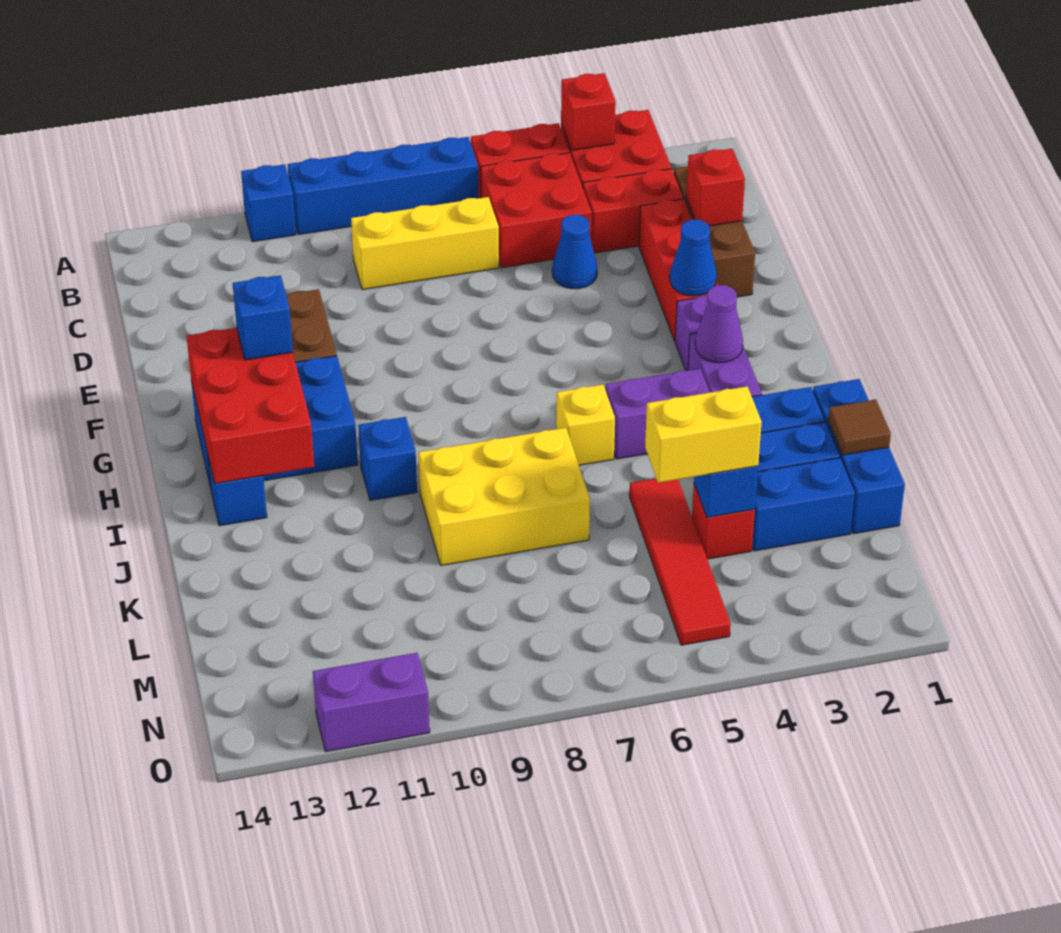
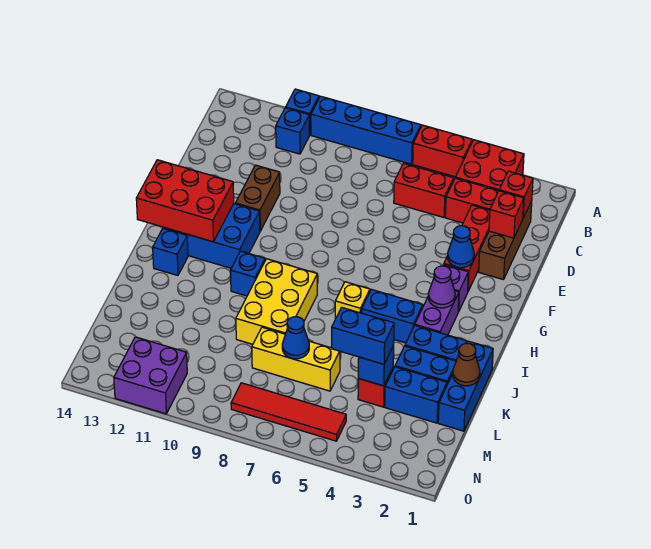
red 1x1 brick [561,73,616,150] -> red 1x1 brick moved to [499,171,533,218]
red 2x2 brick [481,153,592,268] -> red 1x2 brick [394,163,454,217]
yellow 1x3 brick [351,197,499,290] -> yellow 1x3 brick moved to [252,327,340,391]
blue 1x1 cone [552,215,597,289] -> blue 1x1 cone moved to [282,317,309,359]
red 2x3 brick [186,328,314,484] -> red 2x3 brick turned to [136,160,234,242]
blue 1x1 brick [233,275,293,360] -> blue 1x1 brick moved to [276,108,309,154]
purple 1x2 brick [606,369,710,459] -> blue 1x2 brick [362,289,423,343]
yellow 2x3 brick [419,428,590,566] -> yellow 2x3 brick turned to [236,259,317,344]
brown 1x1 tile [828,399,891,455] -> brown 1x1 cone [453,343,480,386]
red 1x4 tile [629,479,731,645] -> red 1x4 tile turned to [231,383,346,441]
yellow 1x2 brick [645,386,762,483] -> blue 1x2 brick [332,308,394,364]
purple 1x2 brick [313,653,430,752] -> purple 2x2 brick [114,337,187,414]

